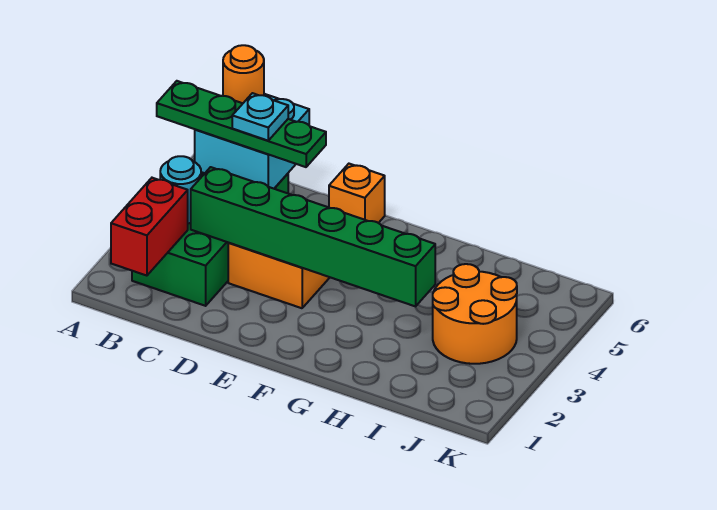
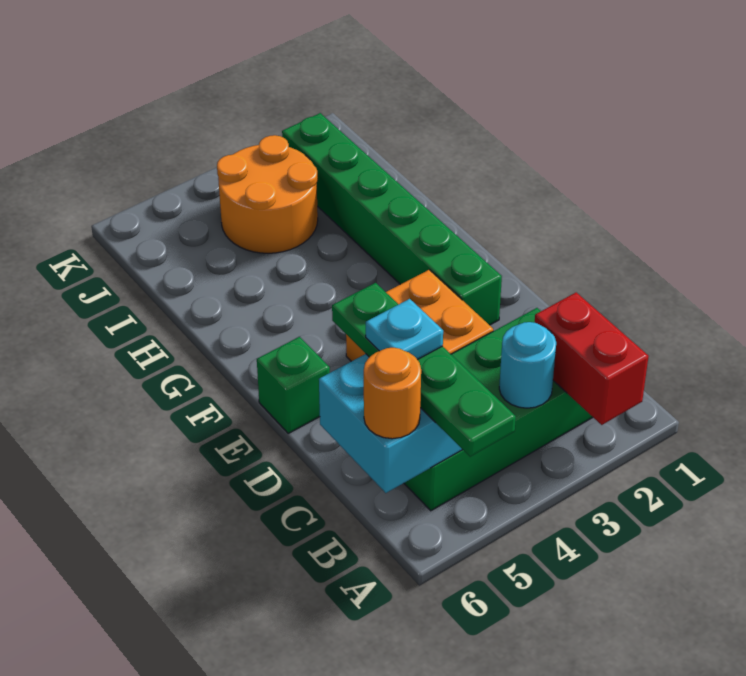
red 1x2 brick [111,178,188,276] -> red 1x2 brick turned to [535,292,649,425]
green 1x6 brick [191,167,435,307] -> green 1x6 brick moved to [282,113,502,325]
orange 1x1 brick [329,164,385,223] -> green 1x1 brick [257,337,330,433]

